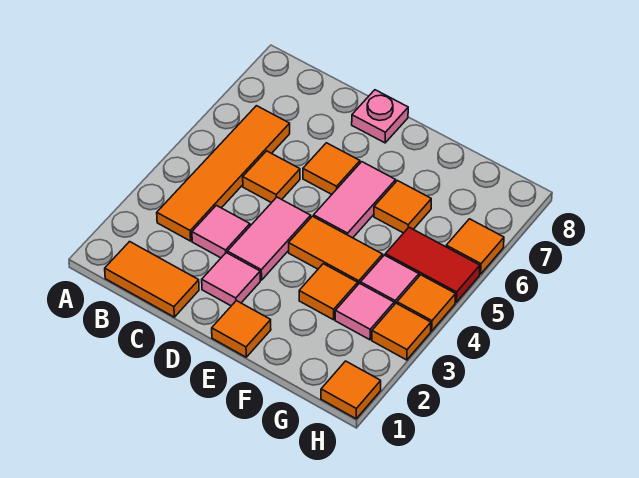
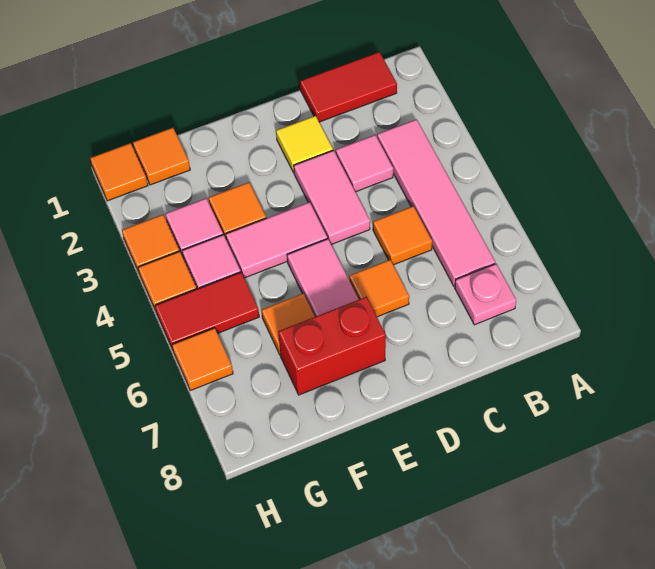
orange 1x2 tile [105,242,199,317] -> red 1x2 tile [300,52,397,122]
orange 1x4 tile [157,106,290,241] -> pink 1x4 tile [377,119,495,286]
pink 1x1 tile [202,253,260,306] -> yellow 1x1 tile [276,116,333,173]
pink 1x1 plate [352,90,408,143] -> pink 1x1 plate moved to [455,264,516,325]
orange 1x1 tile [212,301,271,357] -> orange 1x1 tile moved to [133,128,190,185]
orange 1x2 tile [289,216,383,284] -> pink 1x2 tile [226,202,327,278]
none -> red 1x2 brick [278,297,386,395]

